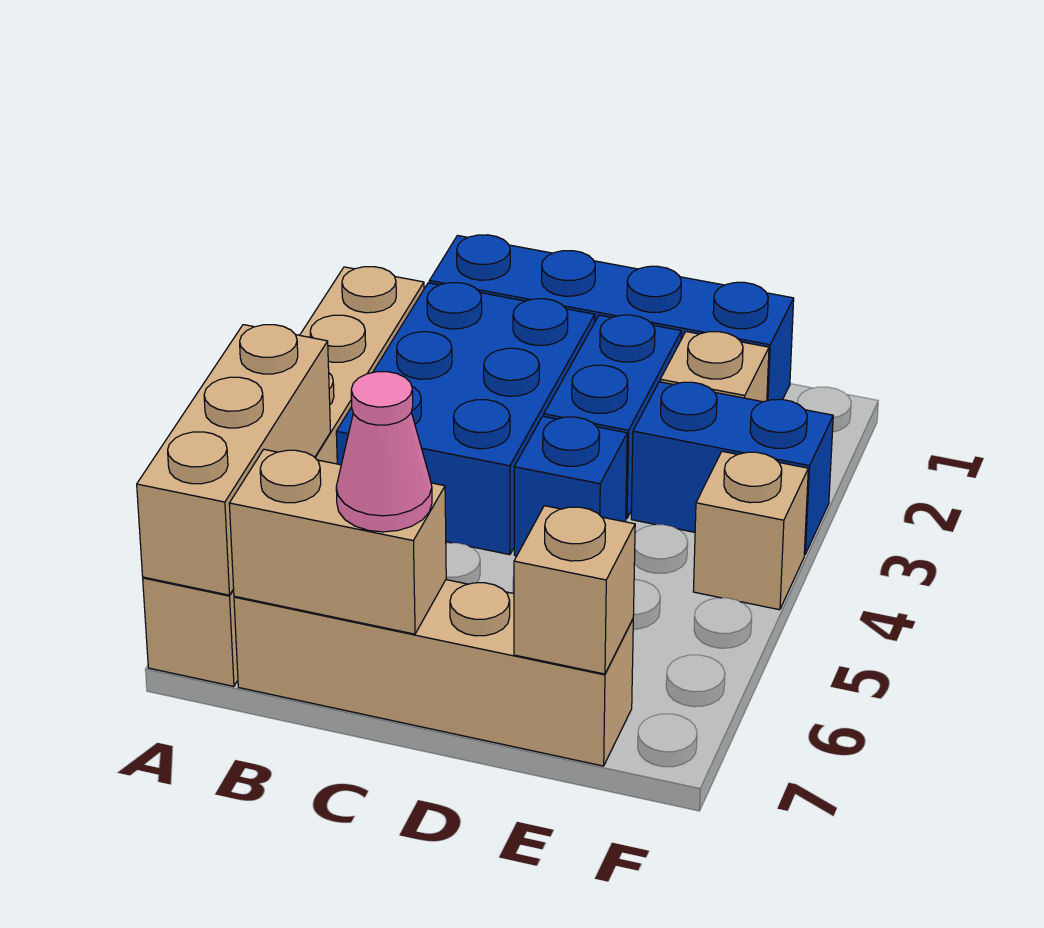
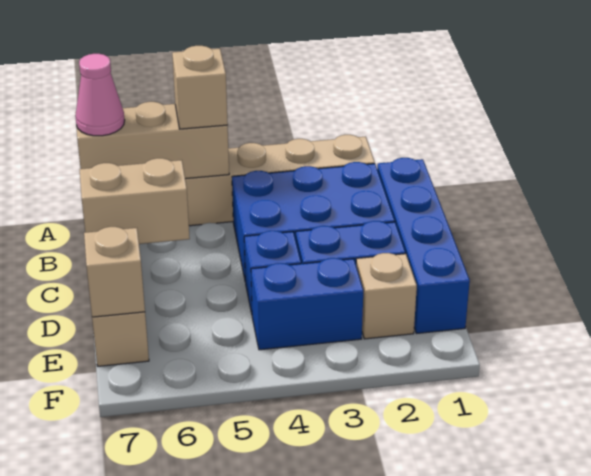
tan 1x2 brick [229,449,446,634] -> tan 1x2 brick turned to [80,158,190,244]
pink 1x1 cone [336,372,432,532] -> pink 1x1 cone moved to [75,54,125,136]
blue 1x2 brick [631,382,833,554] -> blue 1x2 brick turned to [251,258,363,350]
tan 1x1 brick [693,451,808,610] -> tan 1x1 brick moved to [172,46,228,129]

